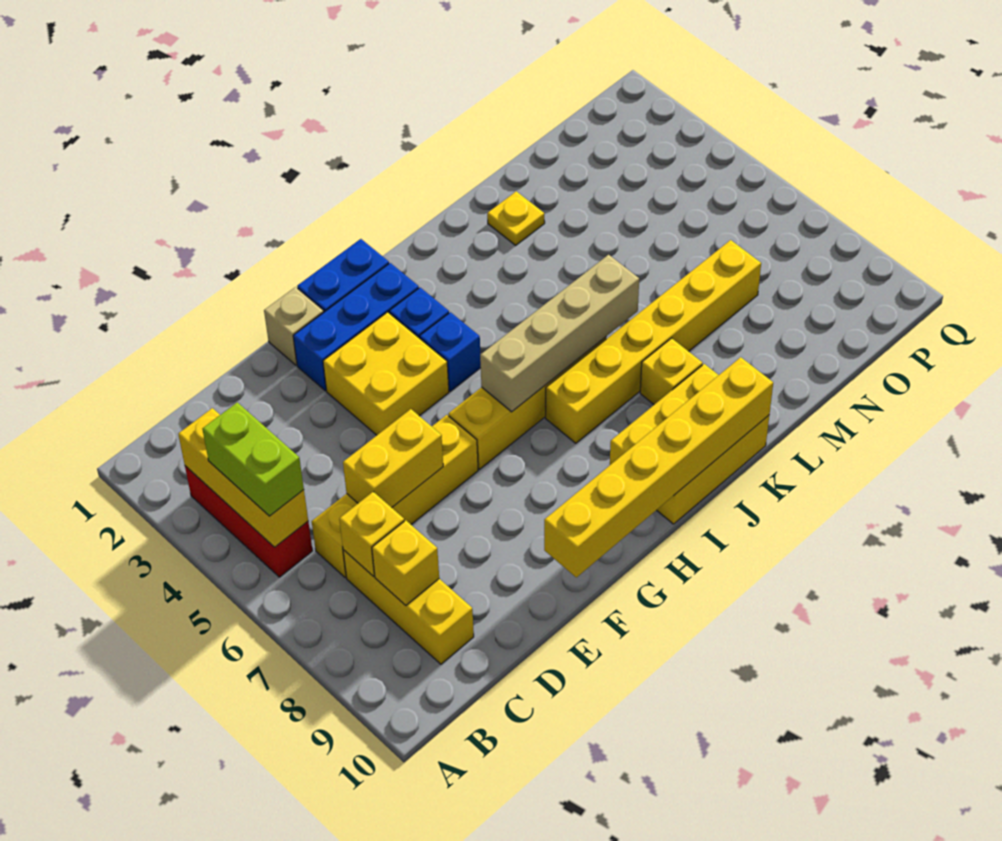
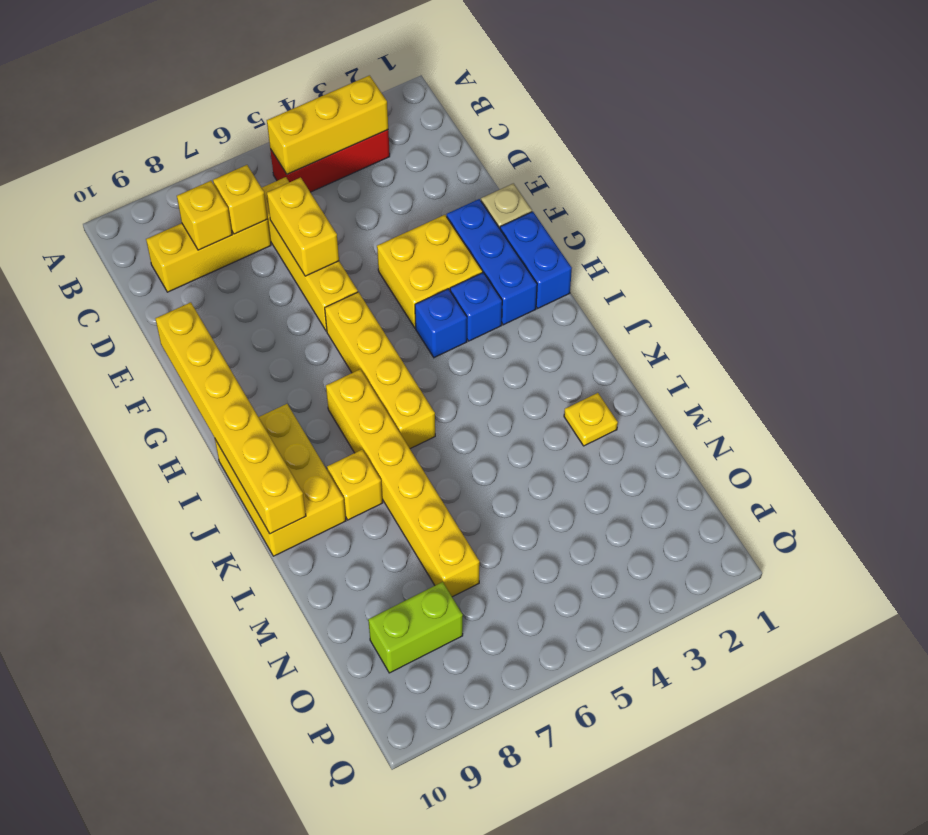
lime 1x2 brick [202,402,304,516] -> lime 1x2 brick moved to [368,582,463,673]
tan 1x4 brick [480,255,639,412] -> none

